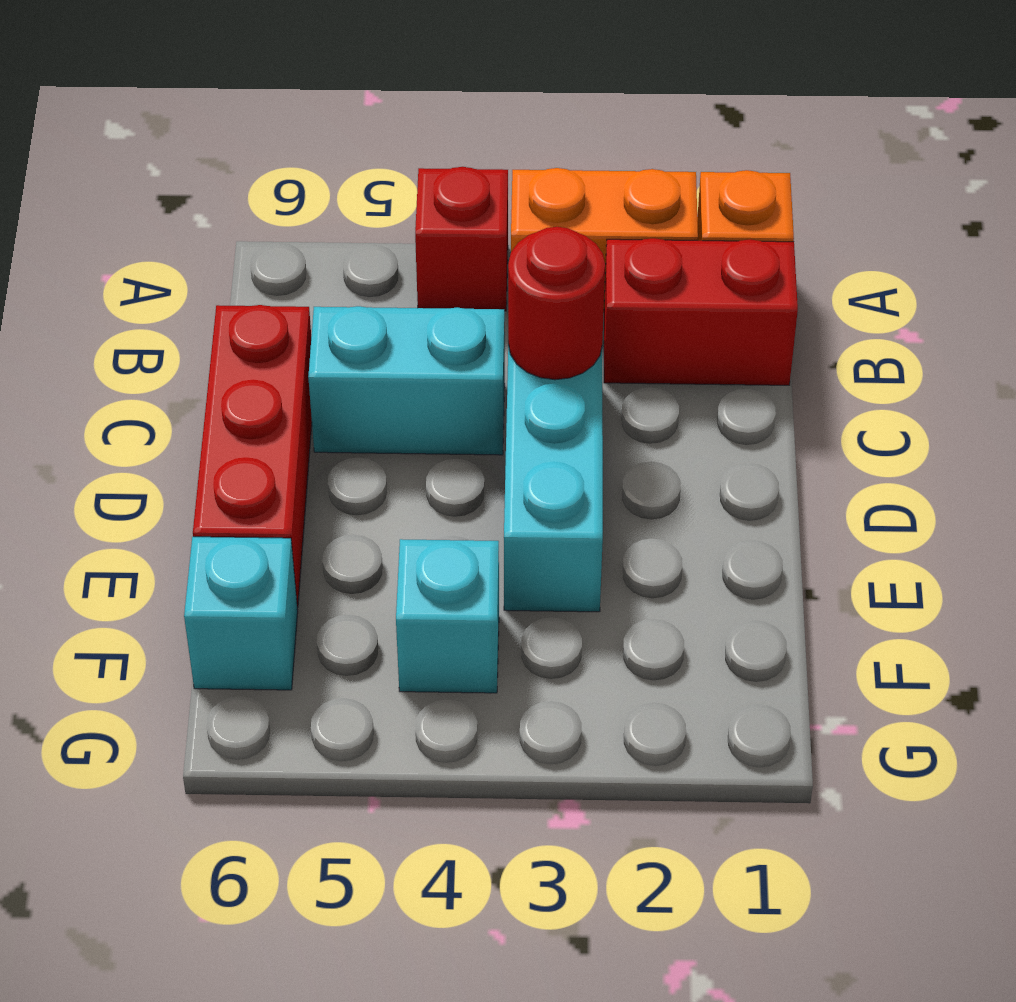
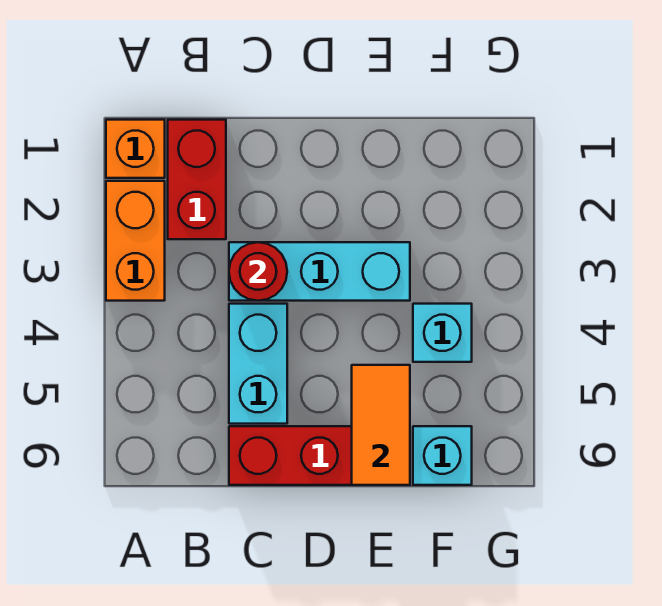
red 1x1 brick [415,167,508,311] -> none
none -> orange 1x2 tile [352,365,410,485]

